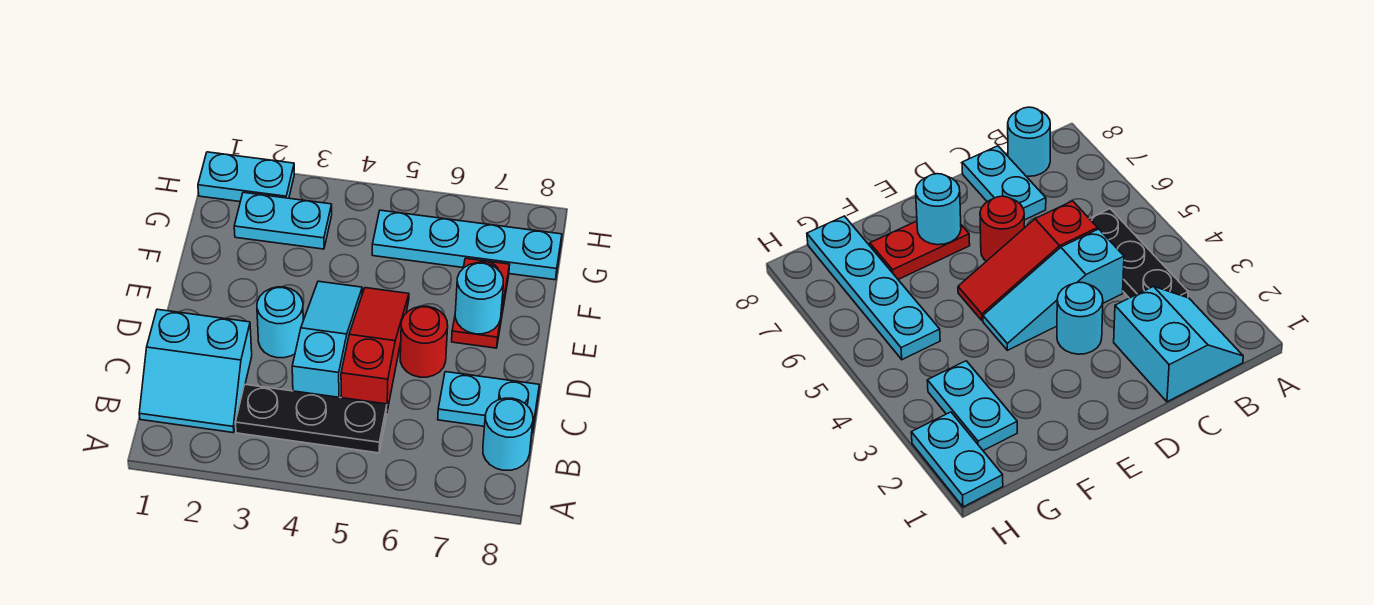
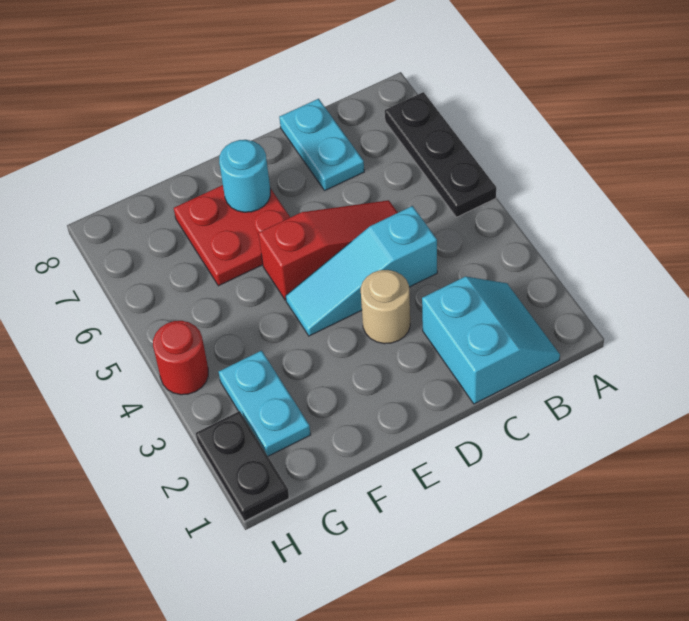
black 1x3 plate [236,384,387,453] -> black 1x3 plate moved to [385,92,496,217]
cyan 1x1 round brick [483,398,533,470] -> none
red 1x3 slope [341,288,409,411] -> red 1x3 slope turned to [259,200,398,300]
cyan 1x1 round brick [257,287,303,358] -> tan 1x1 round brick [361,270,410,344]
red 1x1 round brick [400,306,448,377] -> red 1x1 round brick moved to [153,321,208,395]
red 1x2 plate [452,258,510,348] -> red 2x2 plate [174,185,290,286]
cyan 1x4 plate [372,210,562,280] -> none
cyan 1x2 plate [198,152,294,202] -> black 1x2 plate [196,411,289,521]

